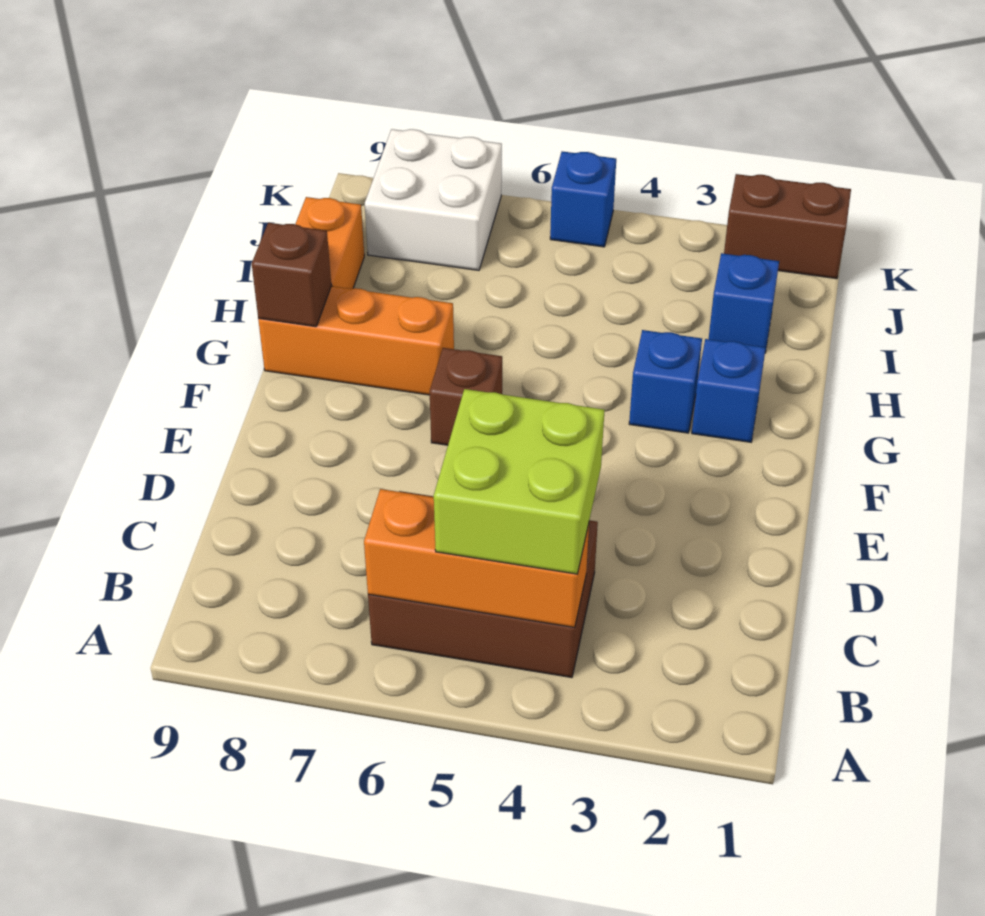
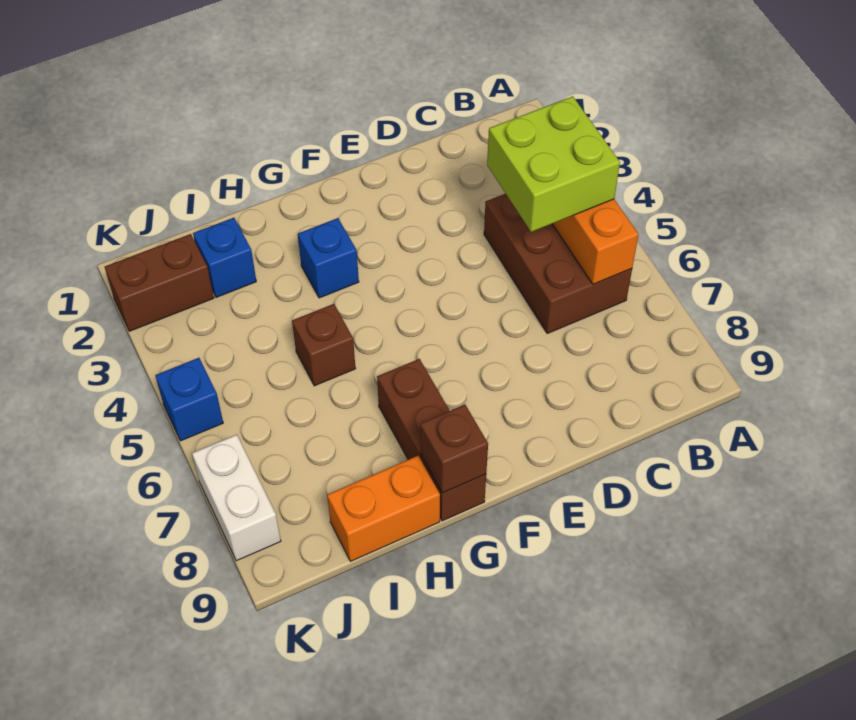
brown 1x1 brick [430,348,502,445] -> brown 1x1 brick moved to [292,304,356,386]
blue 1x1 brick [692,339,766,442] -> none
orange 1x3 brick [258,286,454,395] -> brown 1x3 brick [377,359,486,521]
white 2x2 brick [365,129,502,270] -> white 1x2 brick [192,434,281,561]
brown 1x2 brick [724,174,851,279] -> brown 1x2 brick turned to [105,234,214,331]

